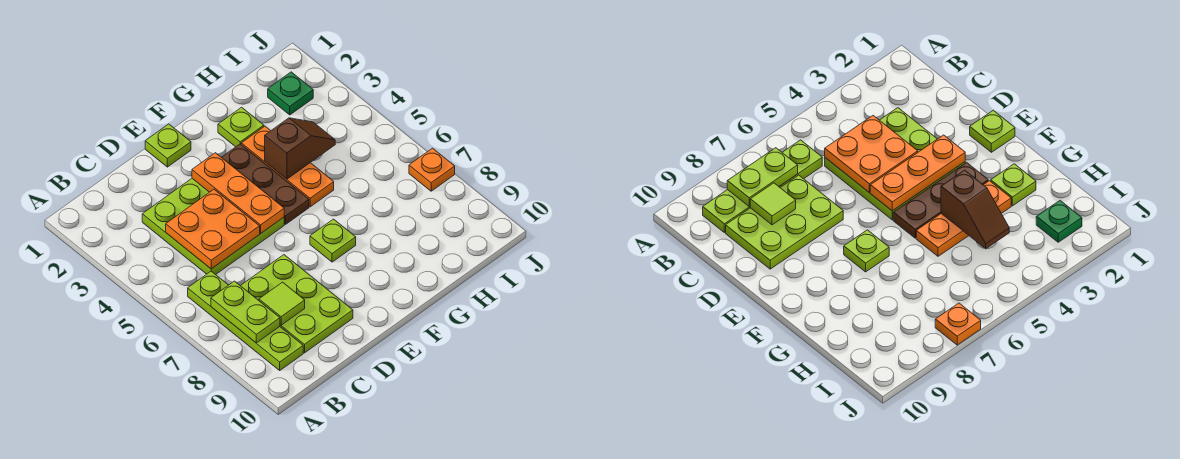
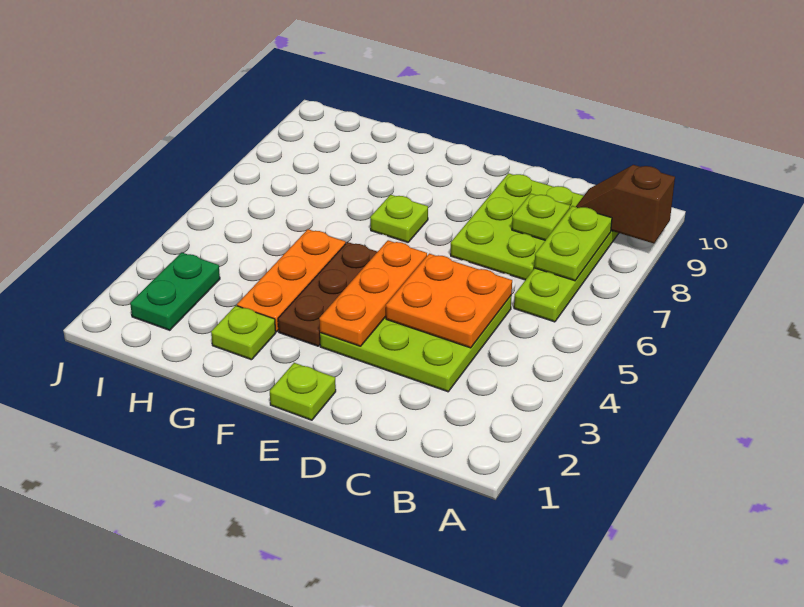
lime 1x1 tile [259,282,305,325] -> lime 1x1 plate [512,194,570,240]
brown 1x2 slope [265,118,335,179] -> brown 1x2 slope moved to [576,165,675,243]
green 1x1 plate [268,72,313,115] -> green 1x2 plate [130,252,220,330]
orange 1x1 plate [409,148,455,191] -> none

